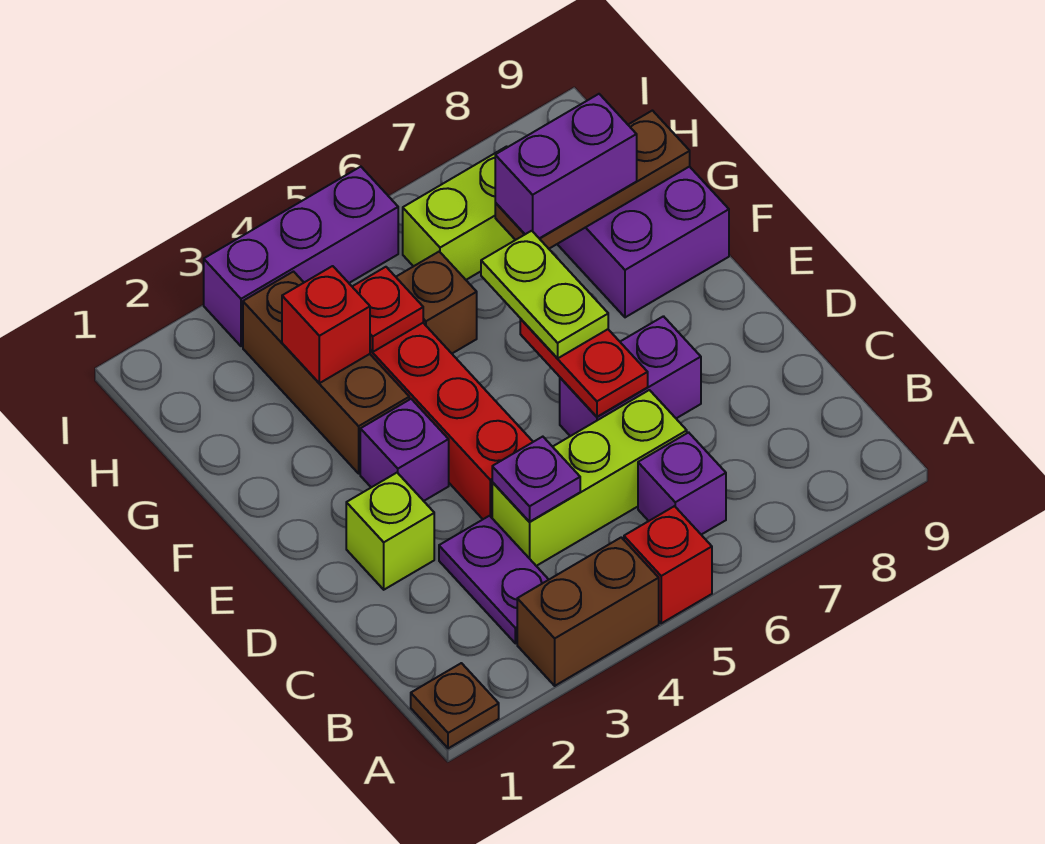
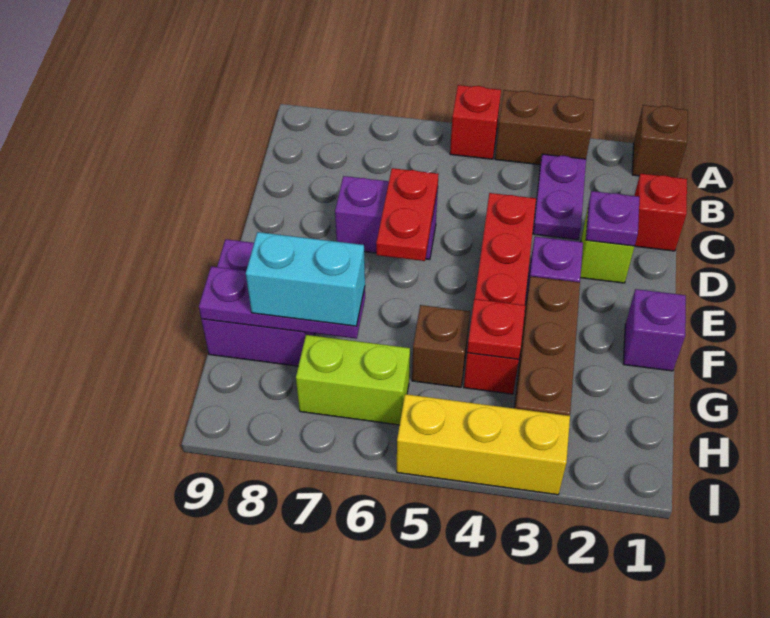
brown 1x1 plate [411,663,499,748] -> brown 1x1 brick [632,105,688,178]
purple 1x1 brick [638,432,726,535] -> purple 1x1 brick moved to [623,289,686,371]
lime 1x3 brick [492,390,687,566] -> none
purple 1x1 plate [492,437,580,522] -> purple 1x1 plate moved to [586,191,639,246]
lime 1x2 plate [481,231,608,358] -> none
red 1x1 brick [282,266,370,383] -> red 1x1 brick moved to [634,174,687,251]
brown 1x3 plate [495,111,690,249] -> purple 1x3 plate [199,266,365,339]
purple 1x2 brick [495,94,637,238] -> cyan 1x2 brick [246,232,365,326]
purple 1x3 brick [204,167,398,346] -> yellow 1x3 brick [397,394,570,495]

